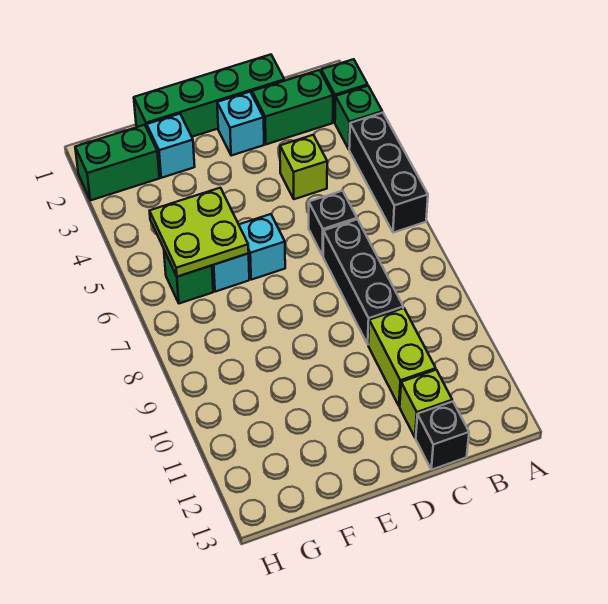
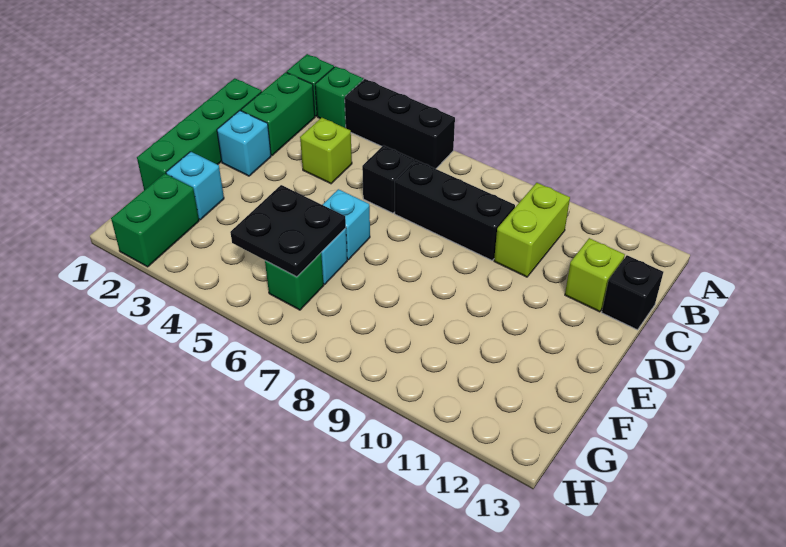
lime 1x2 brick [368,308,436,406] -> lime 1x2 brick turned to [494,183,570,277]
lime 2x2 plate [150,188,249,277] -> black 2x2 plate [230,185,346,277]

